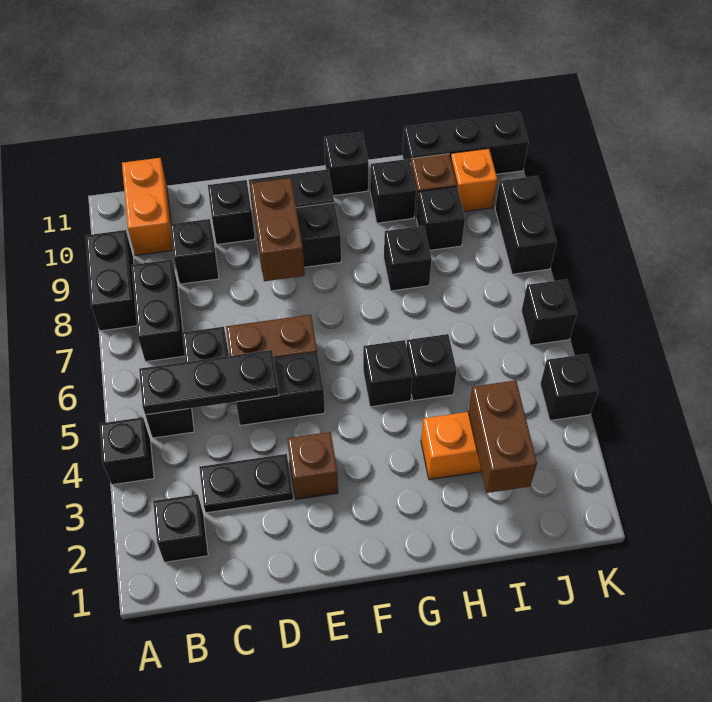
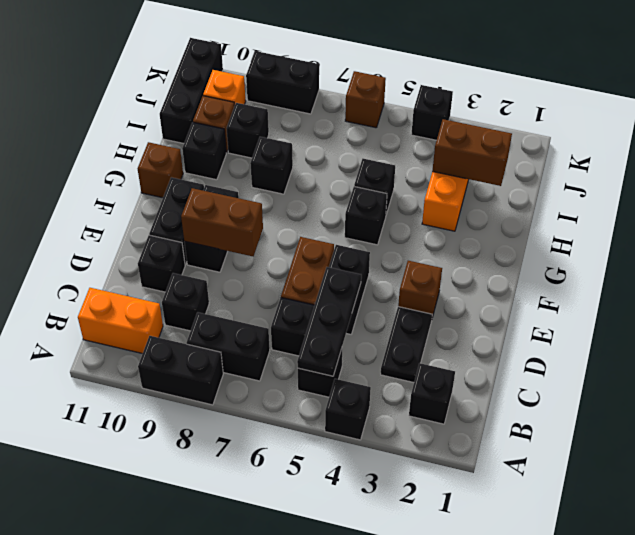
black 1x1 brick [324,132,369,196] -> brown 1x1 brick [138,142,183,198]
black 1x1 brick [522,279,577,345] -> brown 1x1 brick [345,71,386,128]

